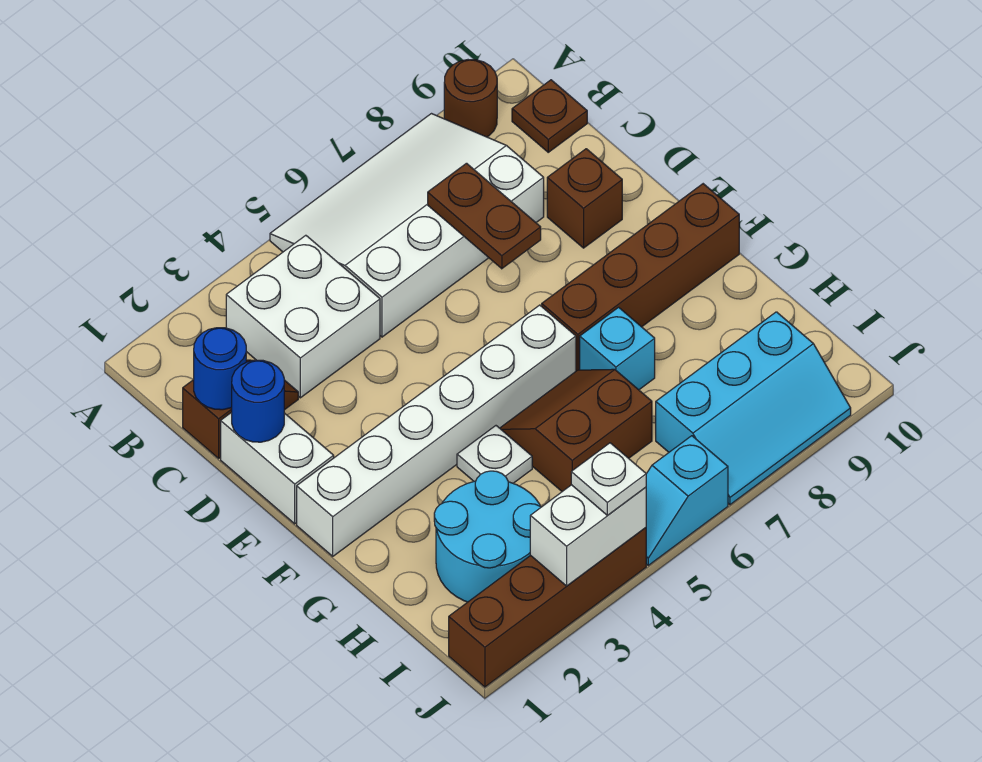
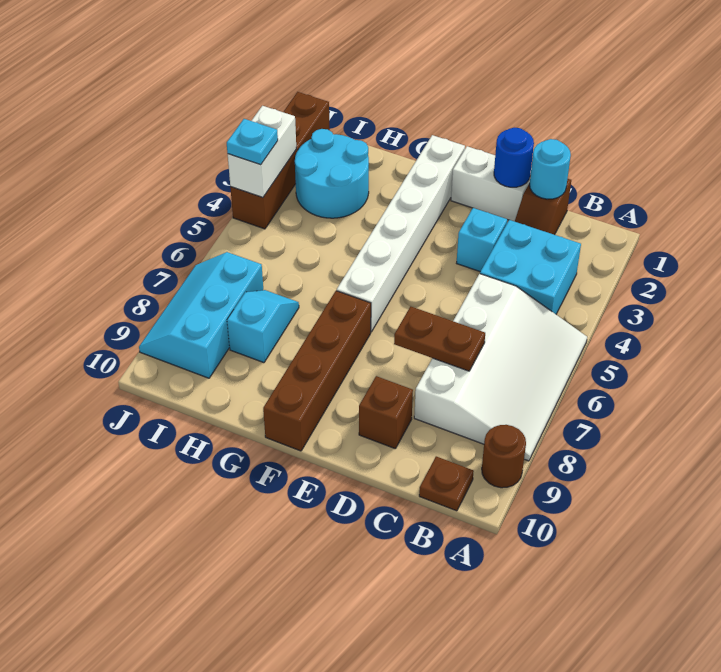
white 2x2 brick [226,235,380,398] -> cyan 2x2 brick [480,220,581,314]
blue 1x1 round brick [194,328,246,410] -> cyan 1x1 round brick [530,139,571,199]
white 1x1 plate [457,426,532,483] -> none
brown 2x2 slope [500,369,652,491] -> none
cyan 1x1 brick [580,307,655,390] -> cyan 1x1 brick moved to [457,208,507,271]
white 1x1 plate [571,443,646,515] -> cyan 1x1 plate [227,119,278,165]
cyan 1x2 slope [646,436,728,565] -> cyan 1x2 slope moved to [227,290,299,363]

